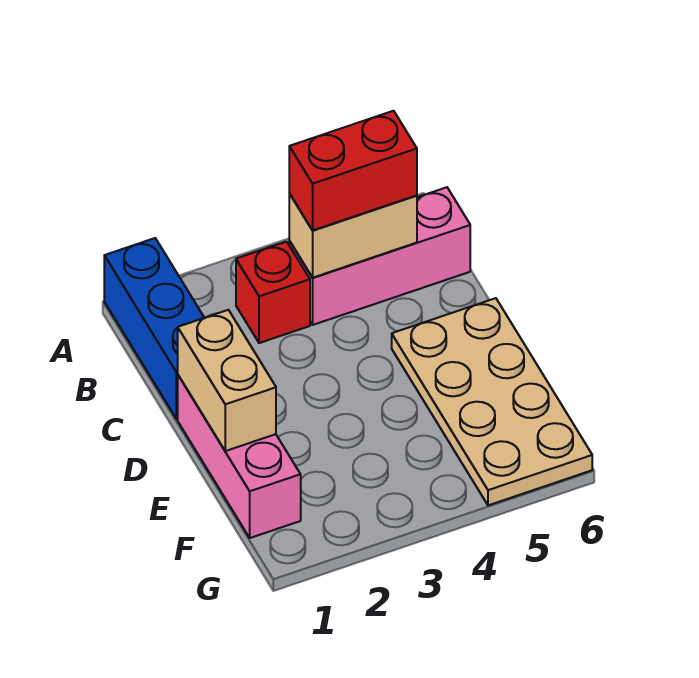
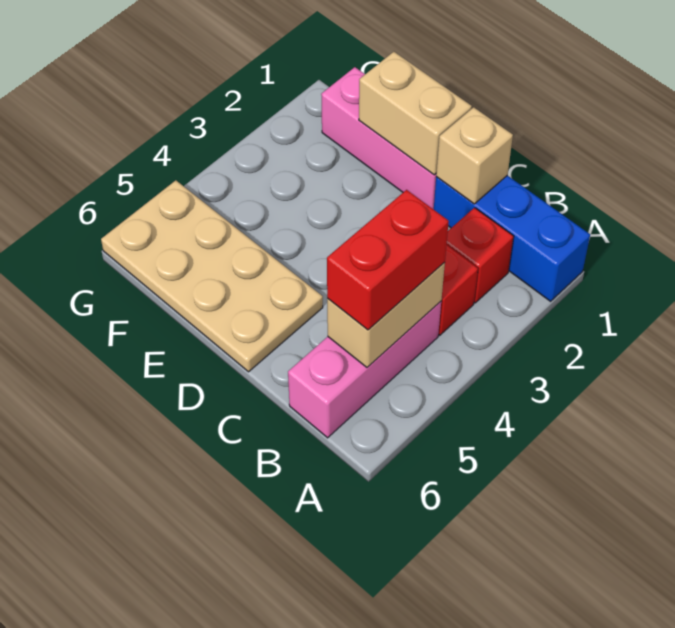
none -> red 1x1 brick [447,208,514,303]
none -> tan 1x1 brick [436,107,513,204]

